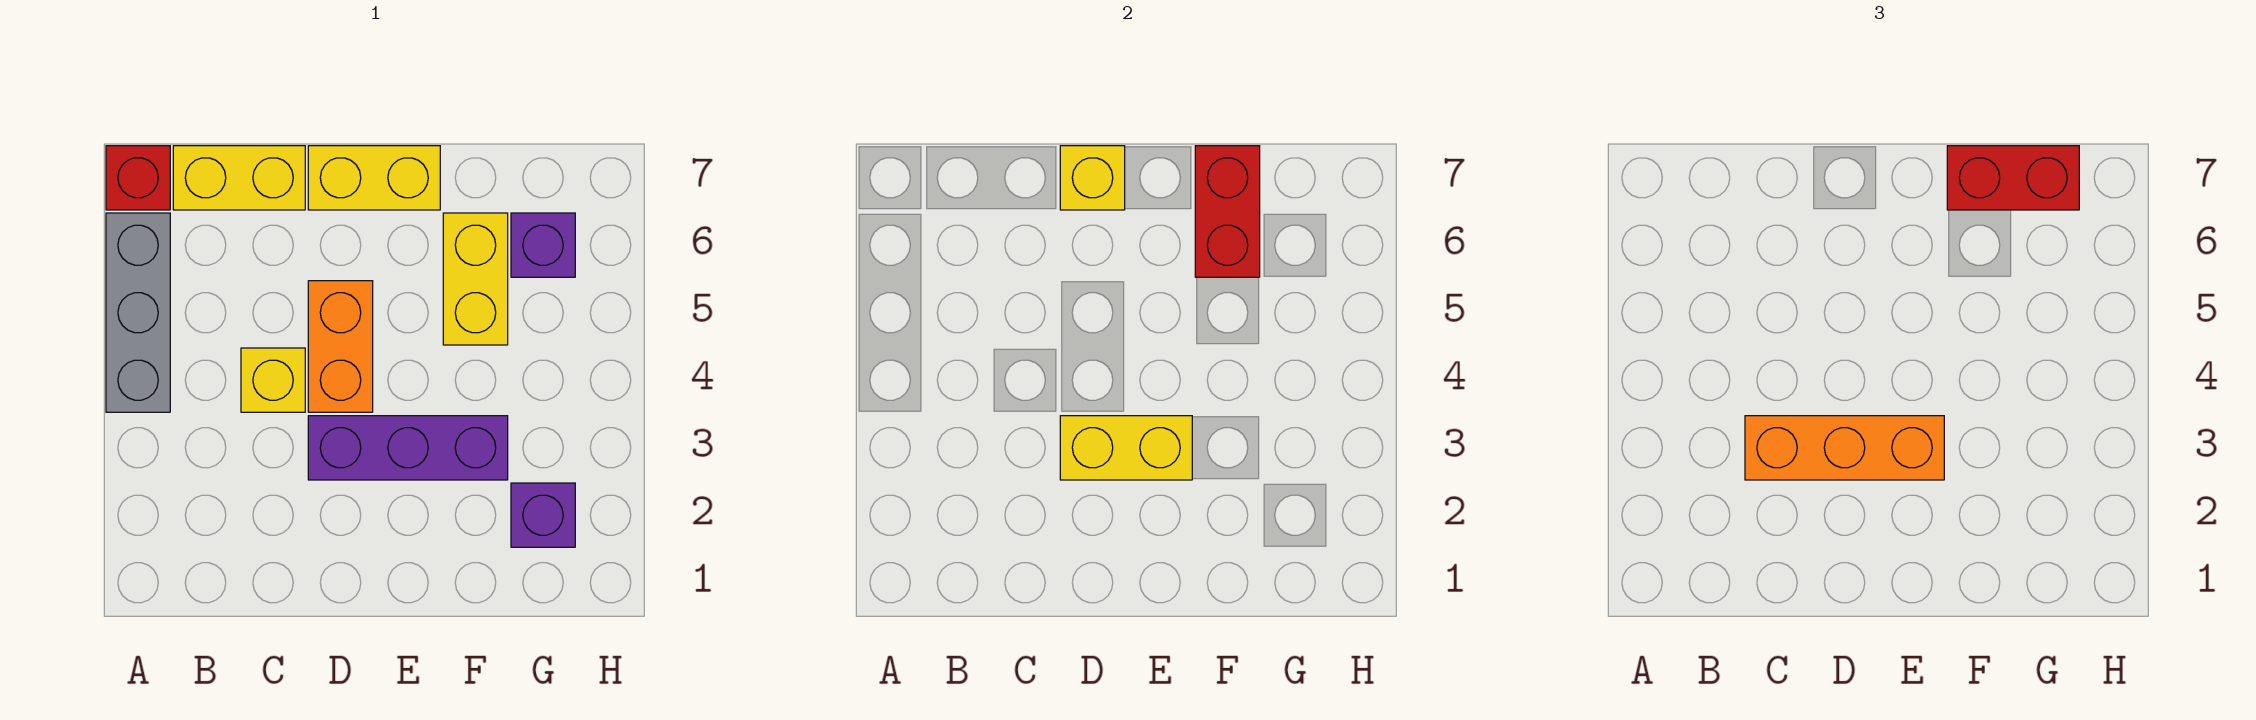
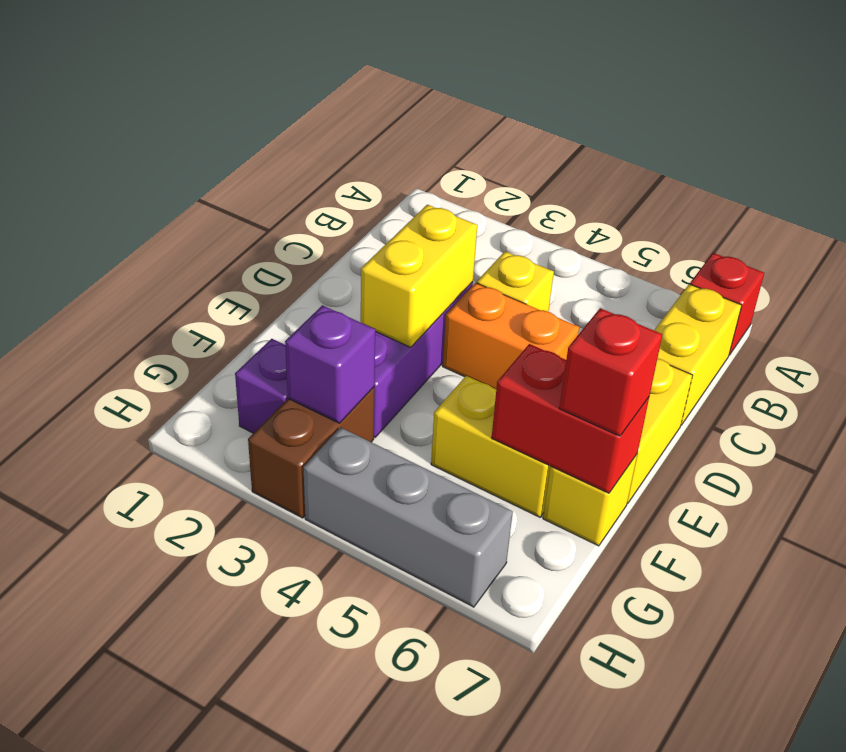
grey 1x3 brick [106,213,170,412] -> grey 1x3 brick moved to [303,427,513,607]
orange 1x3 brick [1745,416,1944,480] -> none
yellow 1x1 brick [1060,146,1125,210] -> yellow 1x1 brick moved to [543,455,637,546]
red 1x2 brick [1947,146,2079,210] -> red 1x1 brick [559,308,662,436]
none -> brown 1x2 brick [248,387,374,518]
purple 1x1 brick [511,213,575,277] -> purple 1x1 brick moved to [285,305,375,423]

